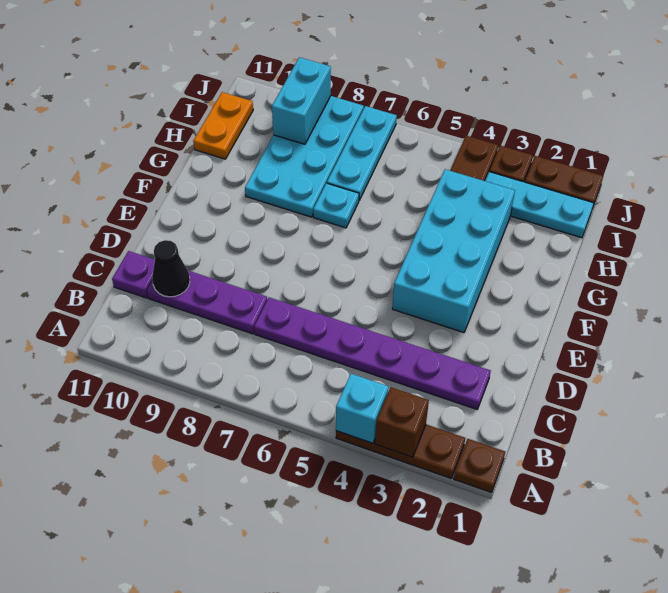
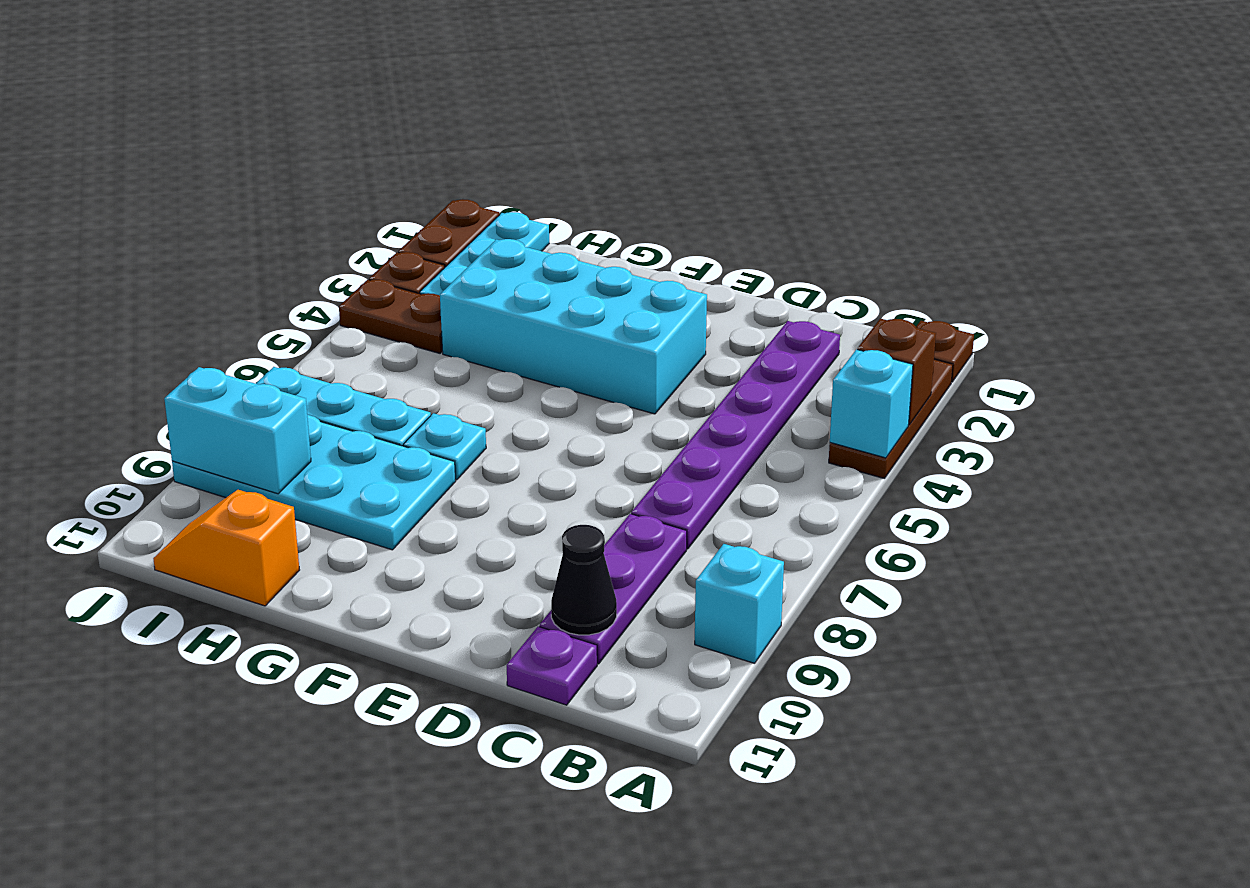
none -> cyan 1x1 brick [695,544,784,663]
orange 1x2 plate [193,92,253,159] -> orange 1x2 slope [153,490,299,606]

